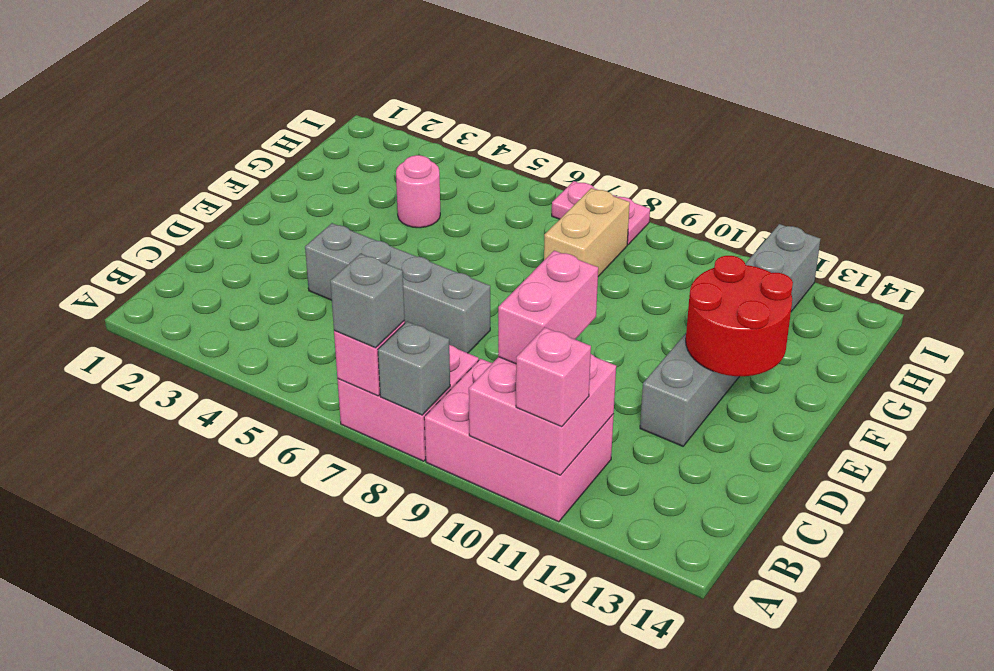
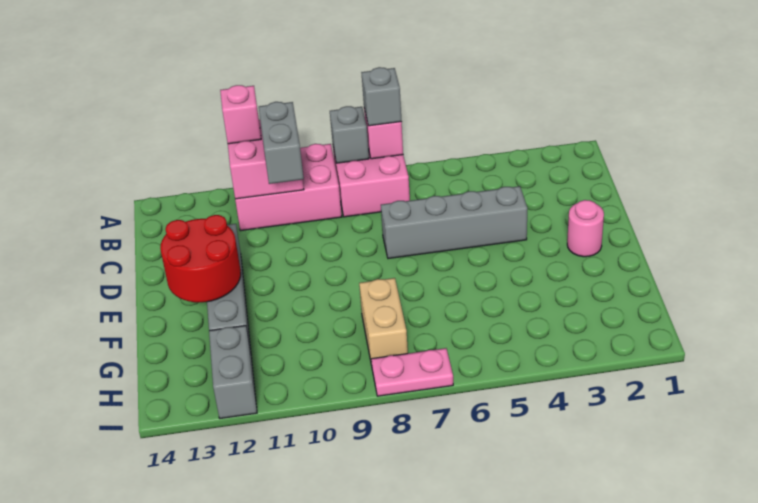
pink 1x2 brick [498,251,598,364] -> grey 1x2 brick [259,102,304,184]
pink 1x1 round brick [396,155,440,228] -> pink 1x1 round brick moved to [567,200,604,257]

